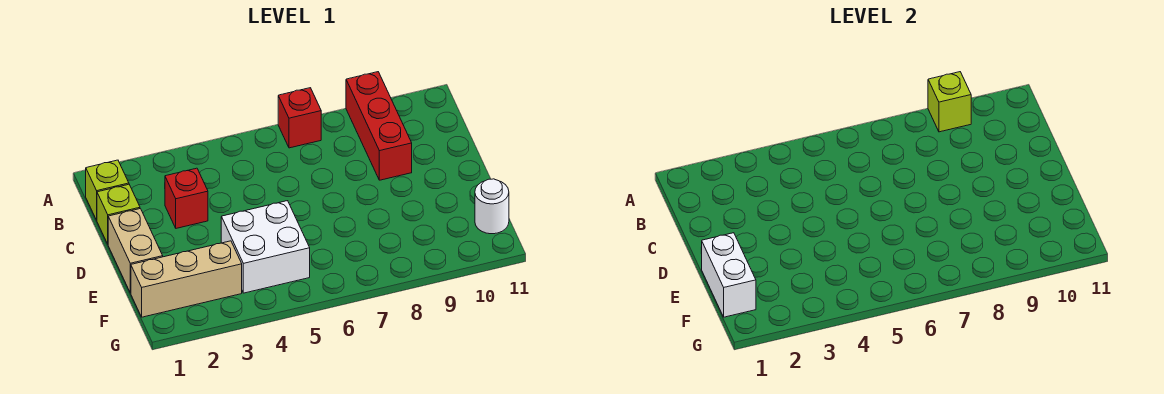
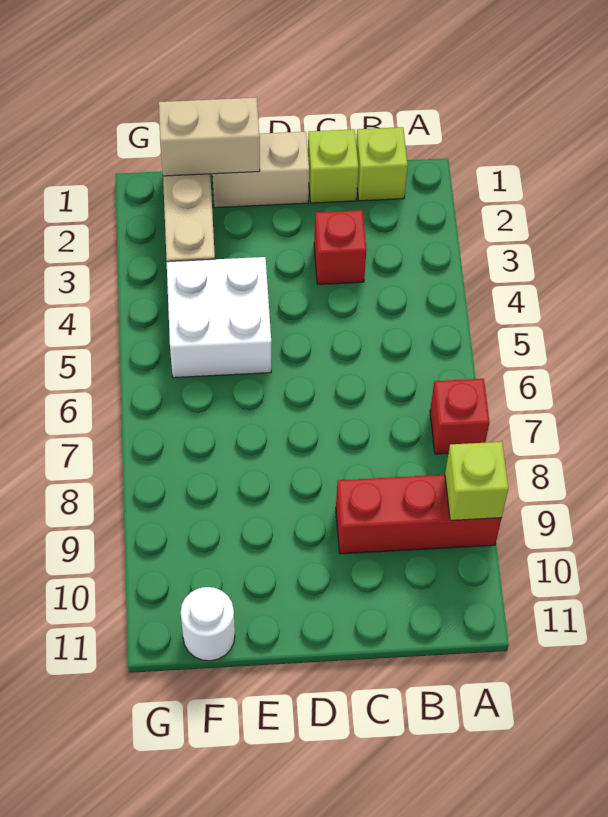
white 1x2 brick [702,233,756,317] -> tan 1x2 brick [159,97,260,176]

